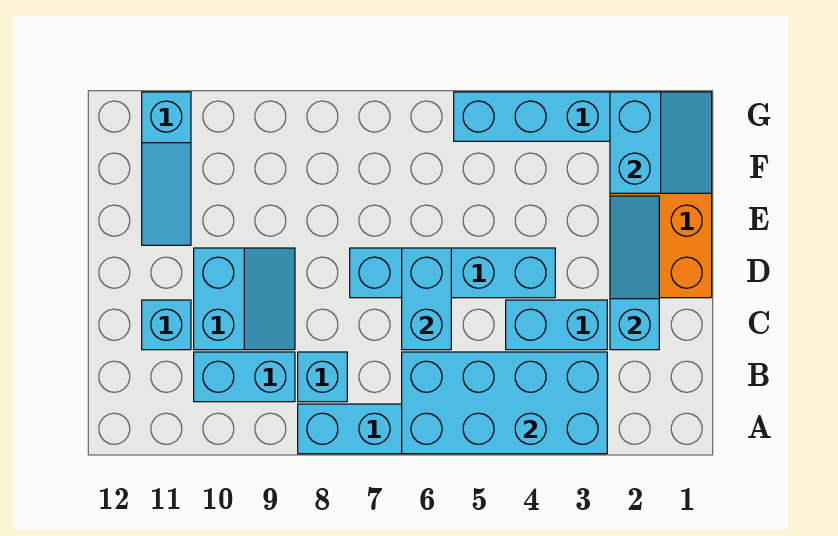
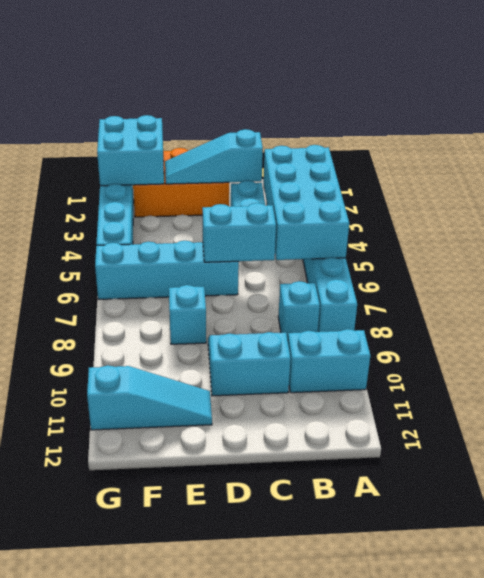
cyan 1x2 brick [194,352,295,402] -> cyan 1x2 brick turned to [288,329,370,393]
cyan 1x1 brick [142,300,191,350] -> cyan 1x1 brick moved to [169,285,206,344]
cyan 1x4 brick [350,248,555,298] -> cyan 1x4 brick turned to [95,241,239,299]
cyan 2x2 slope [610,92,712,193] -> cyan 2x2 brick [97,115,164,186]

